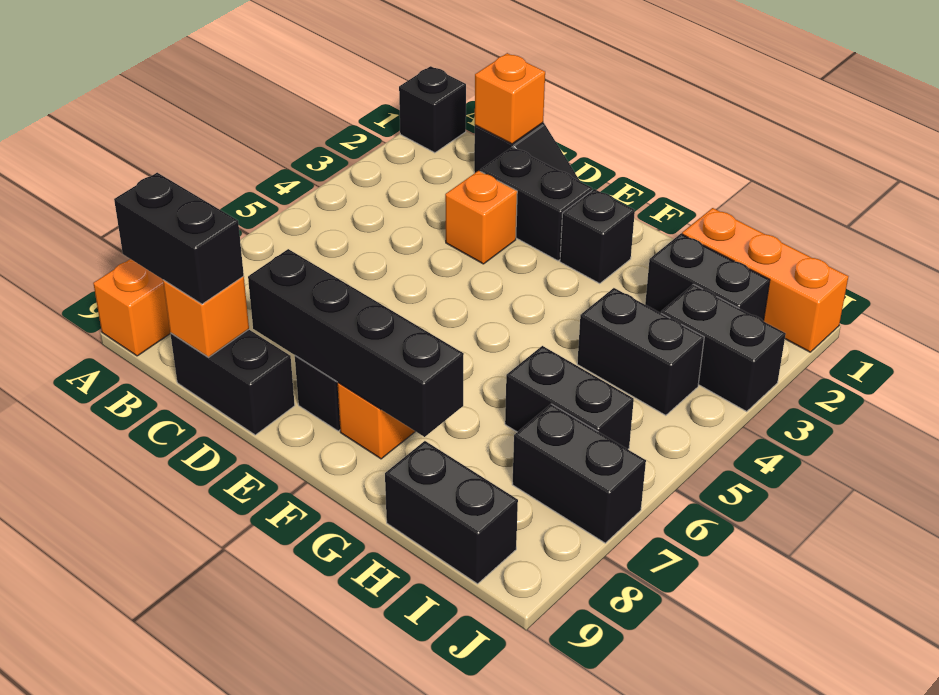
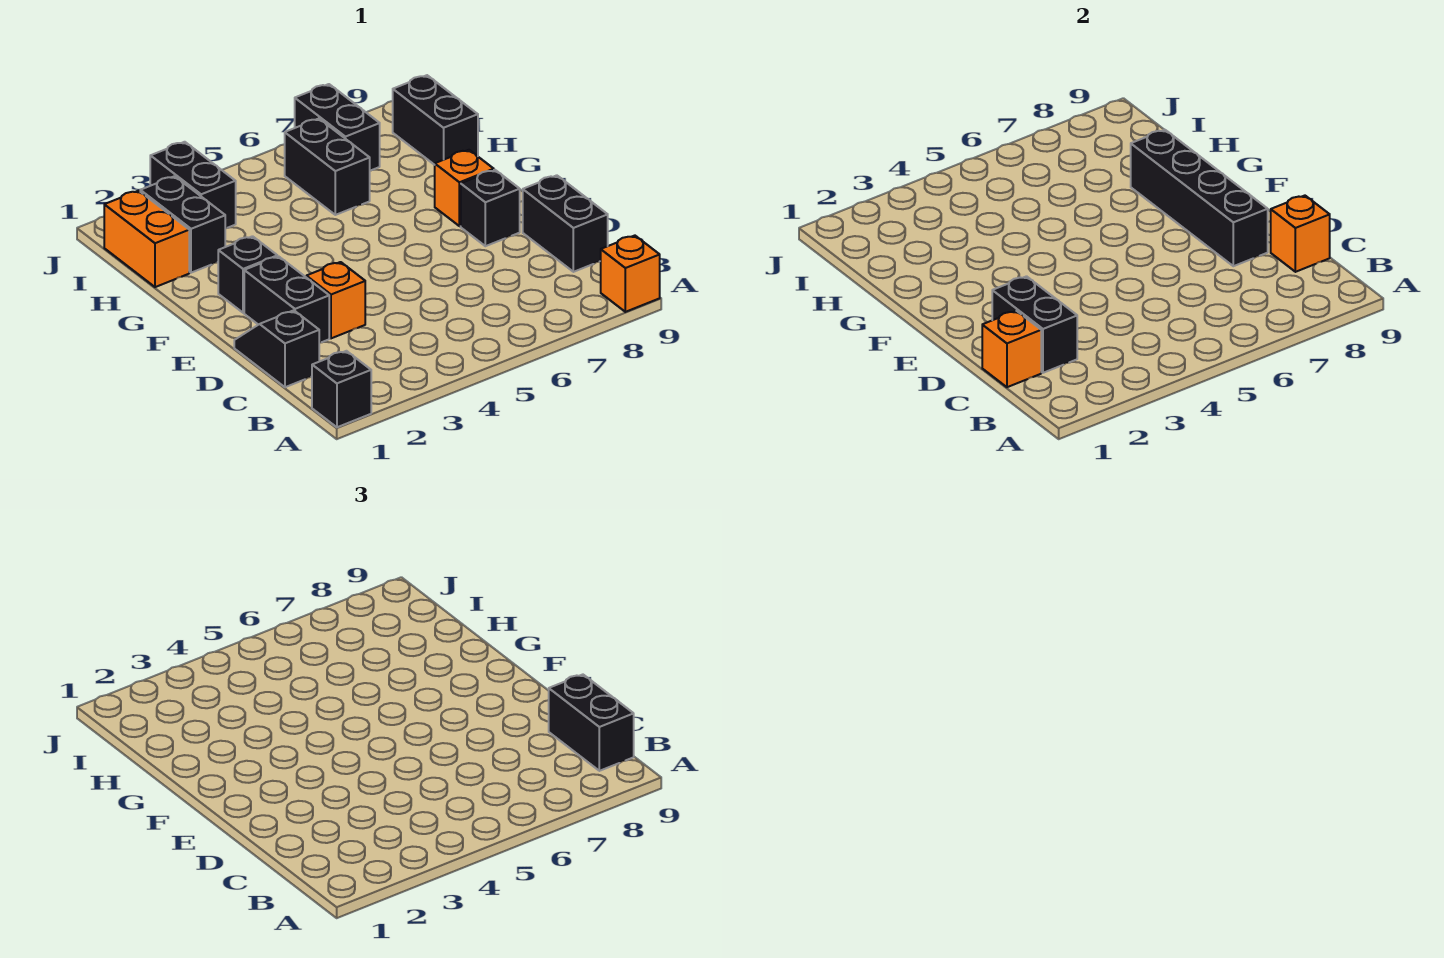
orange 1x3 brick [682,208,848,352] -> orange 1x2 brick [104,191,189,287]
black 1x2 brick [577,288,704,415] -> black 1x2 brick moved to [992,276,1077,373]

